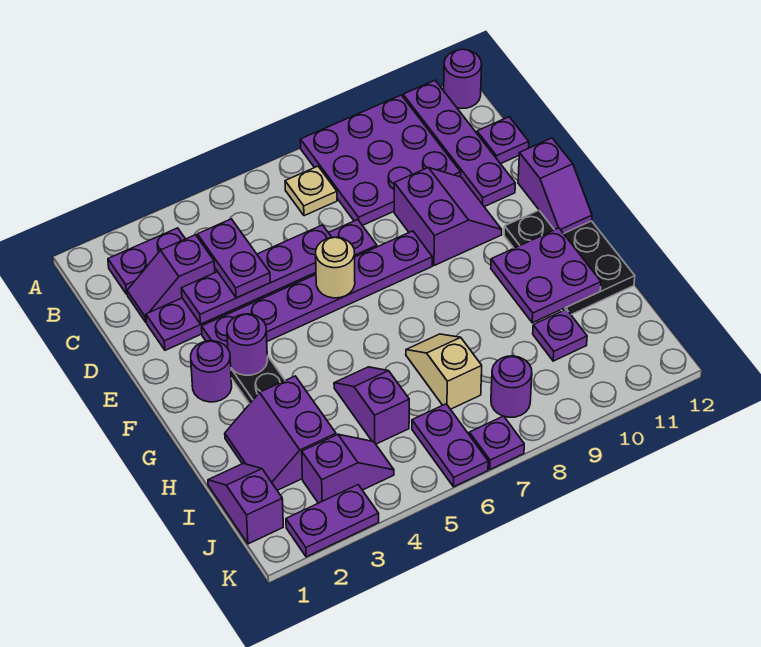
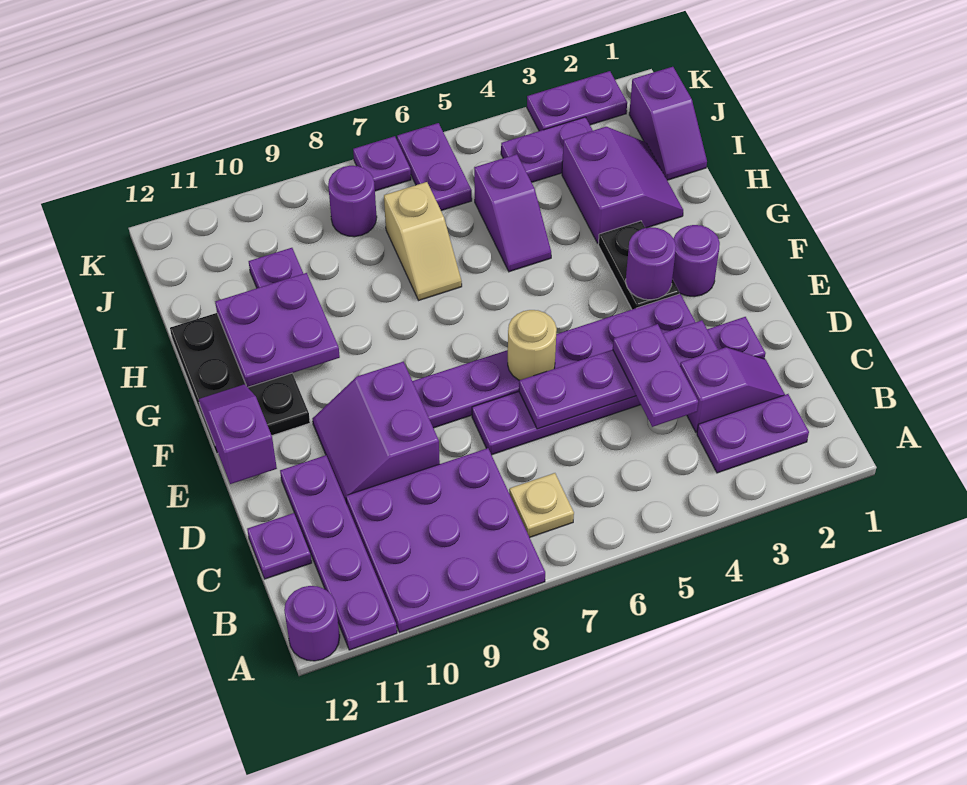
purple 1x2 slope [302,434,394,503] -> purple 1x2 plate [501,117,593,182]

